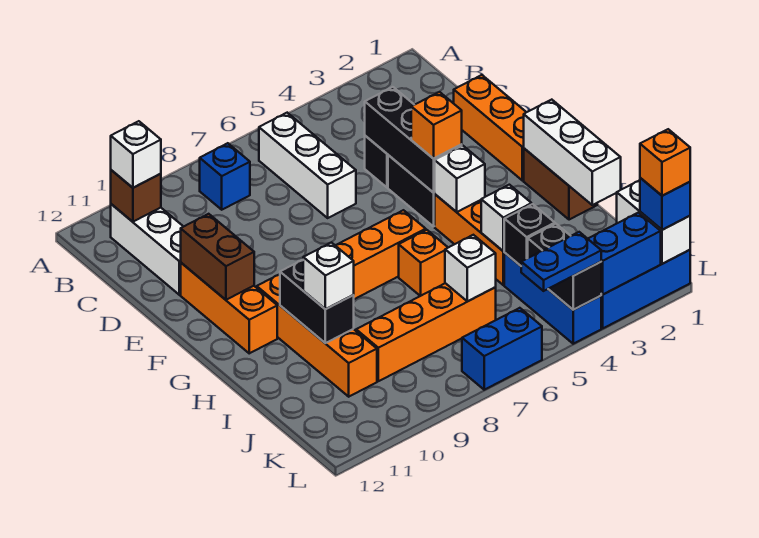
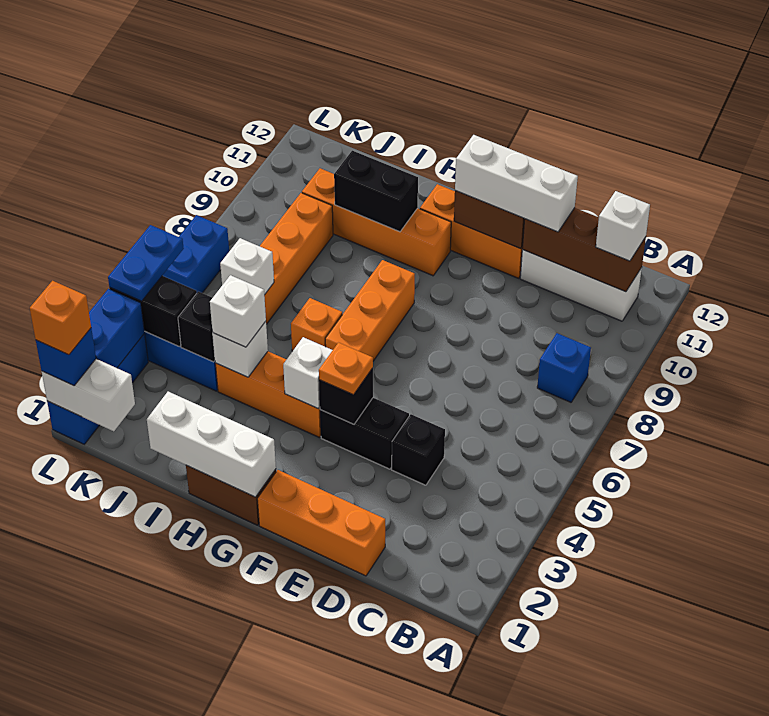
white 1x3 brick [259,113,356,218] -> white 1x3 brick moved to [455,135,578,232]
brown 1x1 brick [111,170,161,222] -> brown 1x3 brick [522,208,646,292]
black 1x3 brick [365,87,462,193] -> black 1x1 brick [319,368,373,424]
orange 1x1 brick [411,92,462,159] -> orange 1x1 plate [319,343,373,395]
white 1x1 brick [303,242,354,309] -> white 1x1 brick moved to [210,275,266,347]

